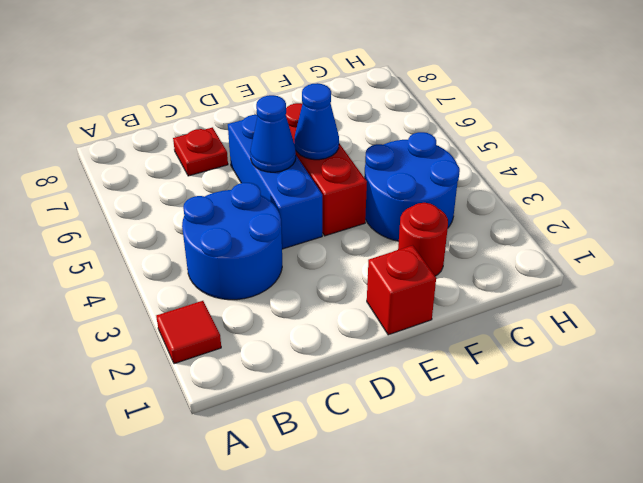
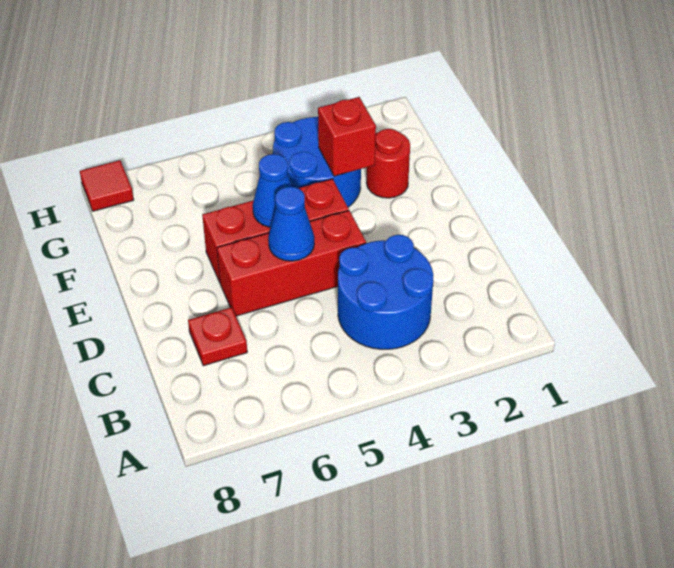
red 1x1 tile [156,301,221,364] -> red 1x1 tile moved to [80,160,134,211]
blue 1x3 brick [228,115,322,249] -> red 1x3 brick [217,211,366,316]
red 1x1 brick [367,245,436,335] -> red 1x1 brick moved to [318,97,376,176]

